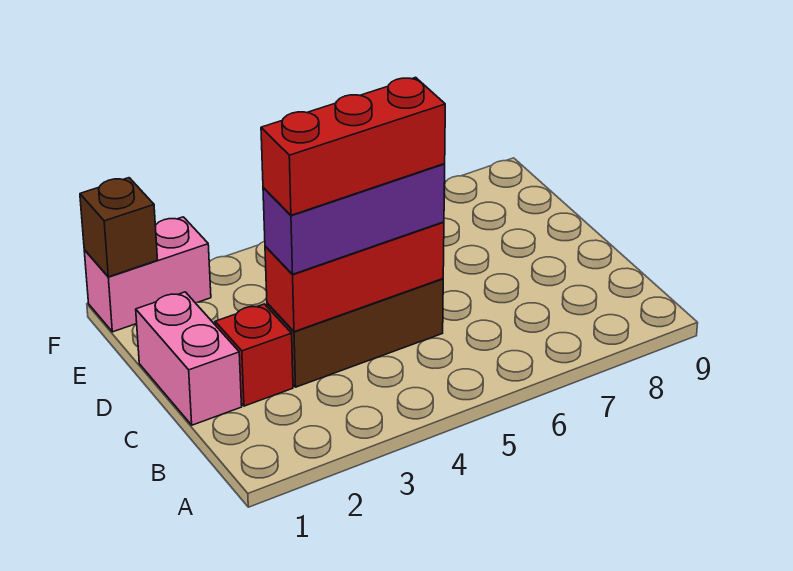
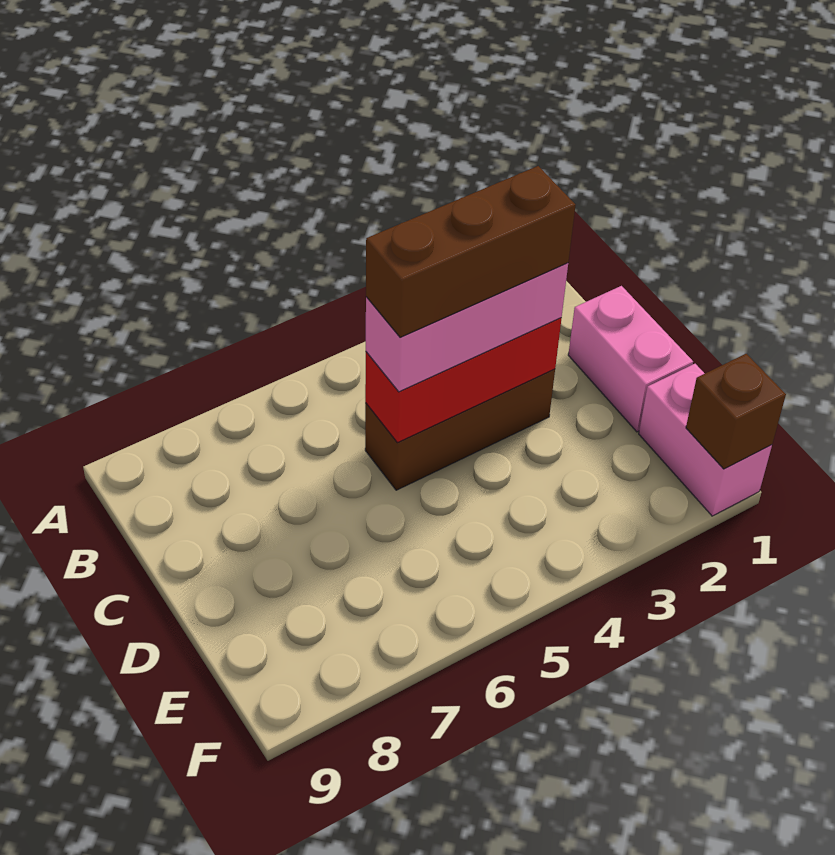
red 1x1 brick [215,304,293,406] -> none
purple 1x3 brick [263,164,445,274] -> pink 1x3 brick [366,263,568,392]
red 1x3 brick [261,77,445,215] -> brown 1x3 brick [366,166,575,337]
pink 1x2 brick [84,217,211,332] -> pink 1x2 brick turned to [639,364,772,516]

